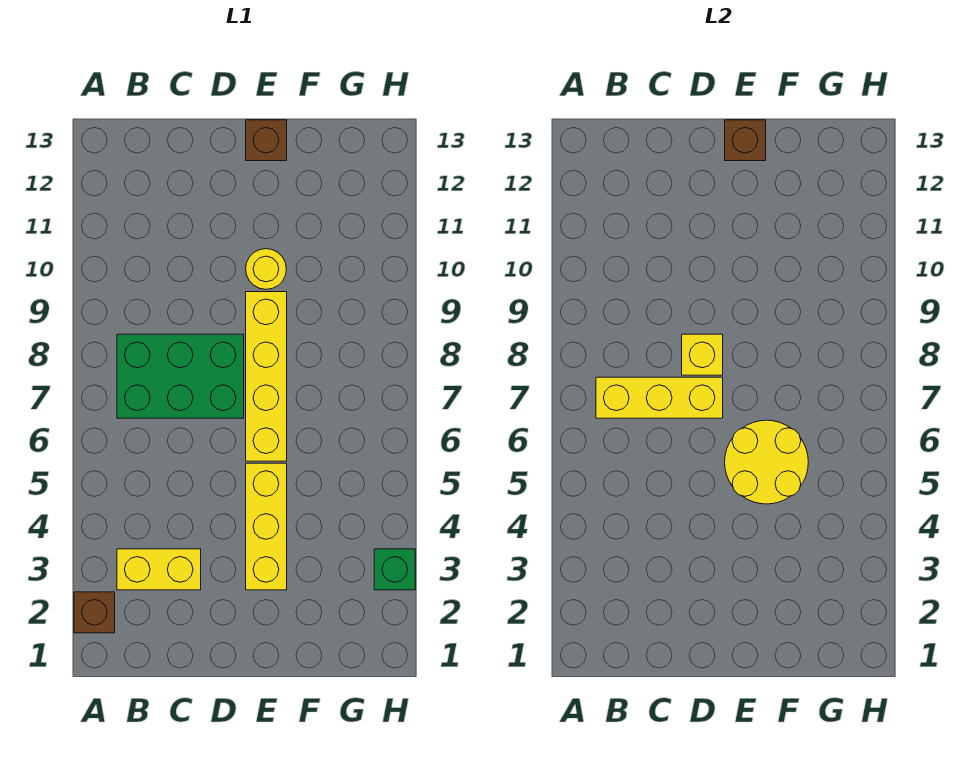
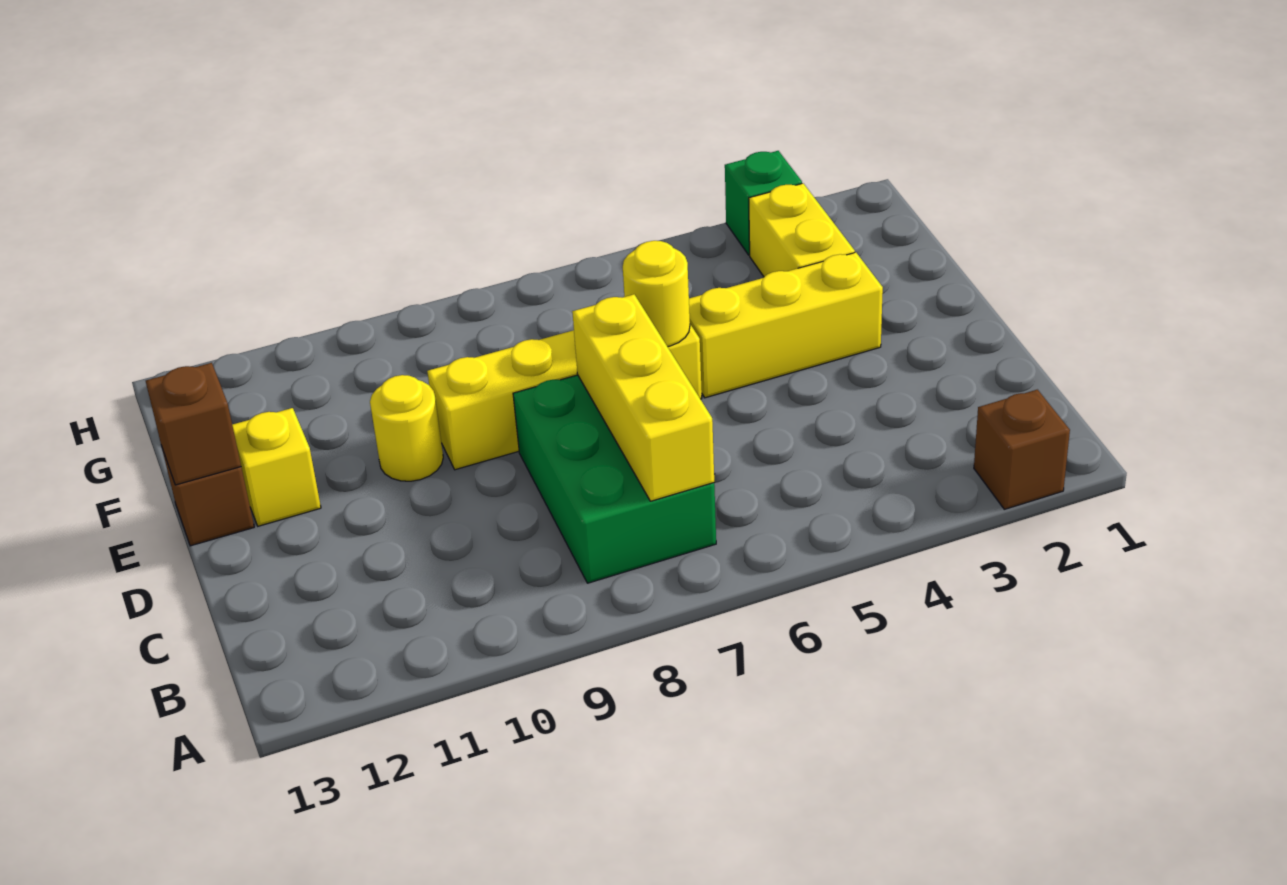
yellow 1x2 brick [117,549,201,590] -> yellow 1x2 brick moved to [749,183,855,277]
yellow 1x1 brick [682,334,723,375] -> yellow 1x1 brick moved to [232,408,321,526]
yellow 2x2 round brick [725,420,808,504] -> yellow 1x1 round brick [623,241,690,347]

